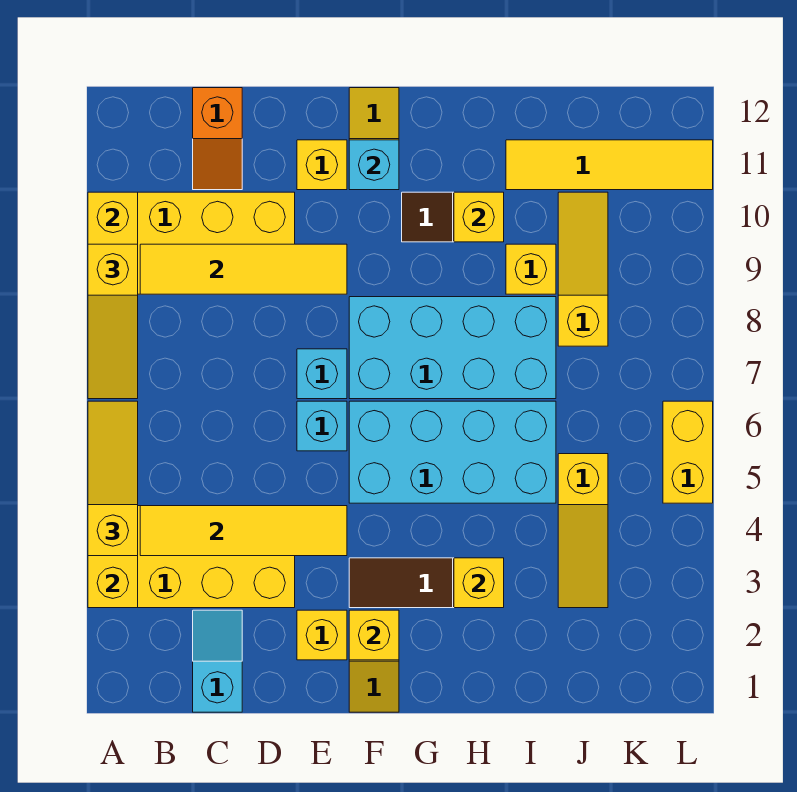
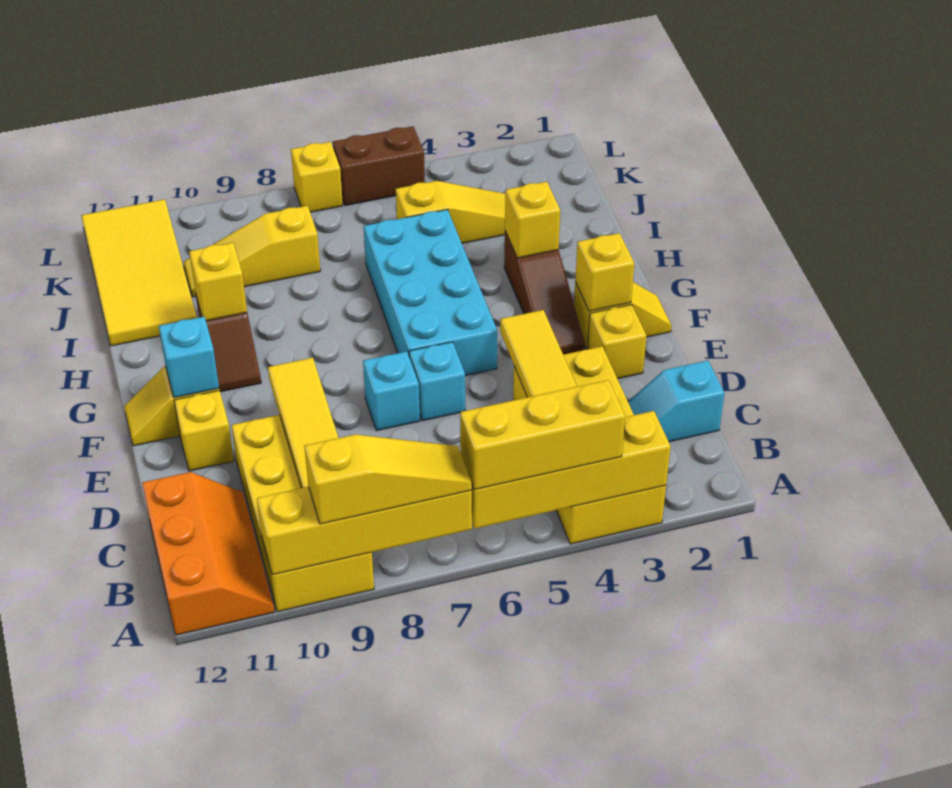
yellow 1x3 slope [88,401,138,556] -> yellow 1x3 brick [460,380,625,489]
orange 1x2 slope [193,88,242,190] -> orange 2x3 slope [142,472,274,635]
cyan 2x4 brick [349,297,556,399] -> none
yellow 1x1 brick [506,244,556,294] -> yellow 1x1 brick moved to [291,142,343,212]
yellow 1x4 tile [506,140,713,190] -> yellow 2x4 tile [81,199,197,346]
yellow 1x2 brick [663,401,713,503] -> brown 1x2 brick [333,126,425,205]

